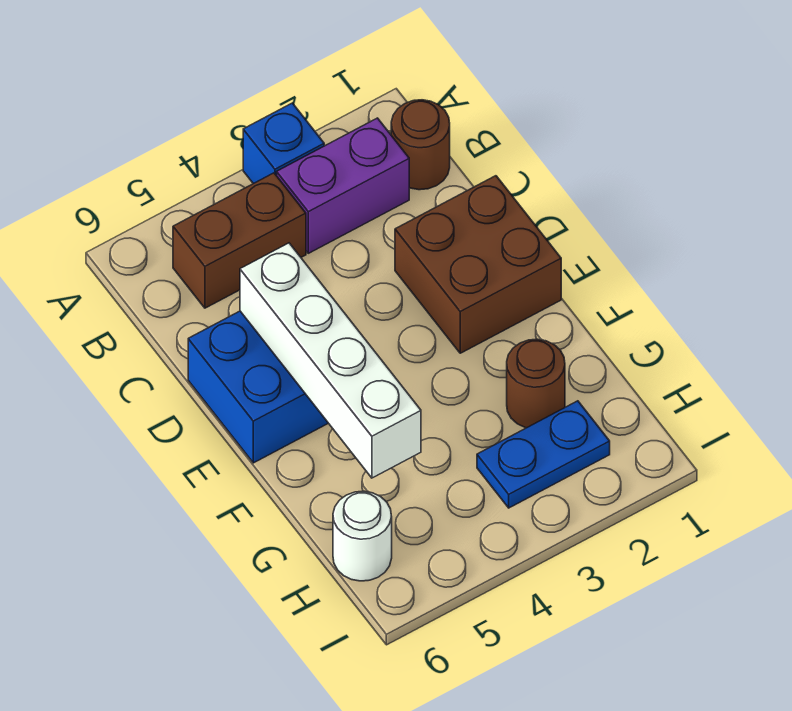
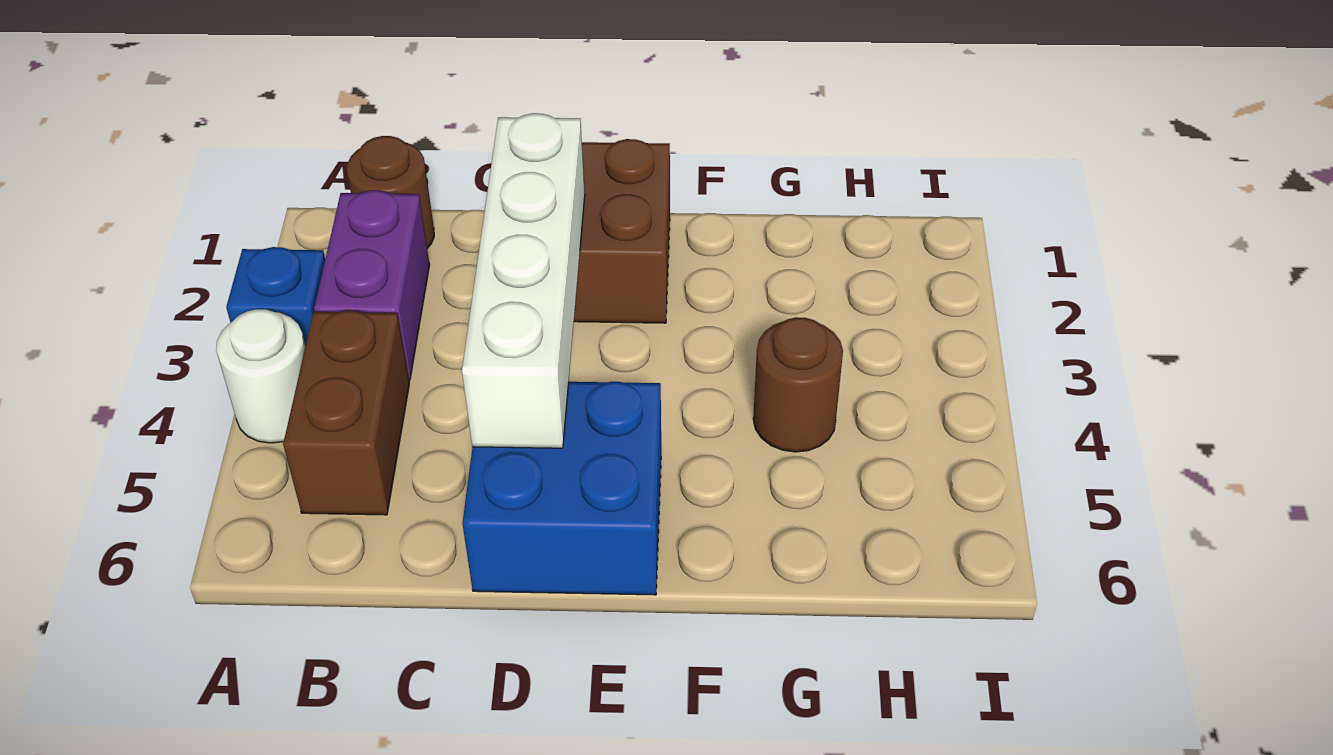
white 1x4 brick [240,243,421,478] -> white 1x4 brick turned to [462,113,585,448]
brown 1x1 round brick [507,339,565,428] -> brown 1x1 round brick moved to [753,317,843,452]
blue 1x2 plate [477,401,610,508] -> none
white 1x1 round brick [333,491,392,581] -> white 1x1 round brick moved to [216,309,305,443]

